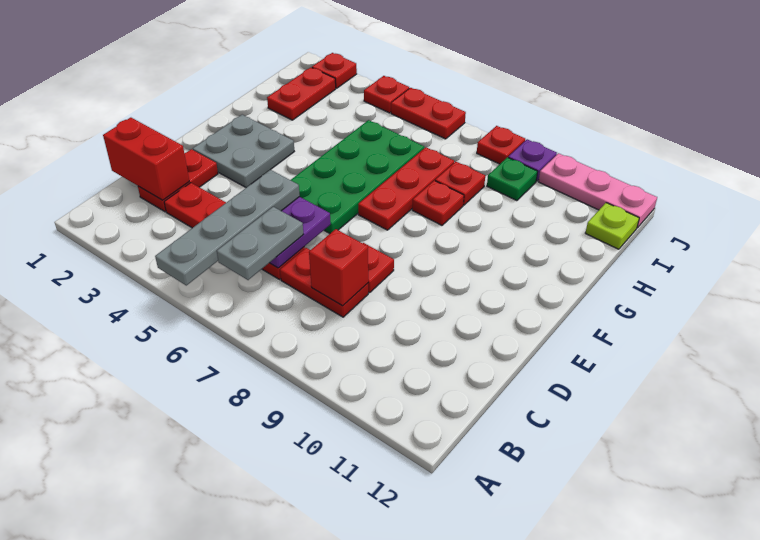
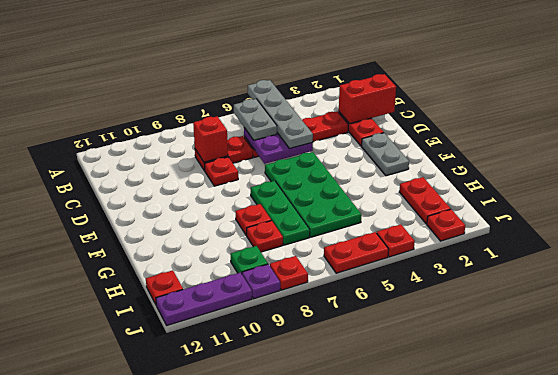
grey 2x2 plate [193,115,294,188] -> grey 1x2 plate [362,133,409,176]
red 1x3 plate [358,147,454,230] -> green 1x3 plate [251,181,310,245]
lime 1x1 plate [586,203,639,249] -> red 1x1 plate [146,270,183,304]
pink 1x3 plate [539,153,657,228] -> purple 1x3 plate [156,273,252,325]

